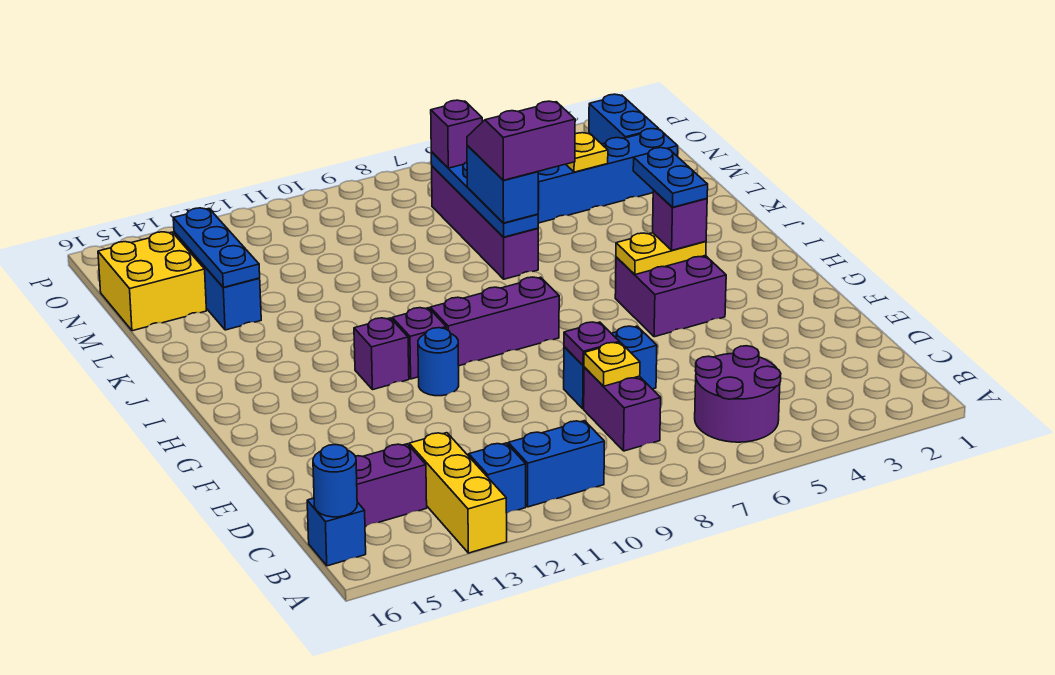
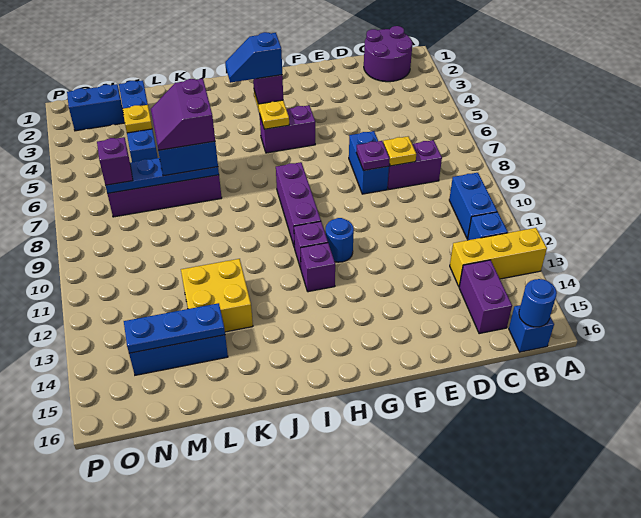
purple 2x2 round brick [695,346,781,442] -> purple 2x2 round brick moved to [364,26,412,82]
purple 2x2 brick [615,255,726,337] -> purple 1x2 brick [260,105,315,153]
blue 1x2 plate [633,148,708,207] -> blue 1x2 slope [225,32,282,83]
yellow 2x2 brick [98,232,207,331] -> yellow 2x2 brick moved to [181,259,253,332]

